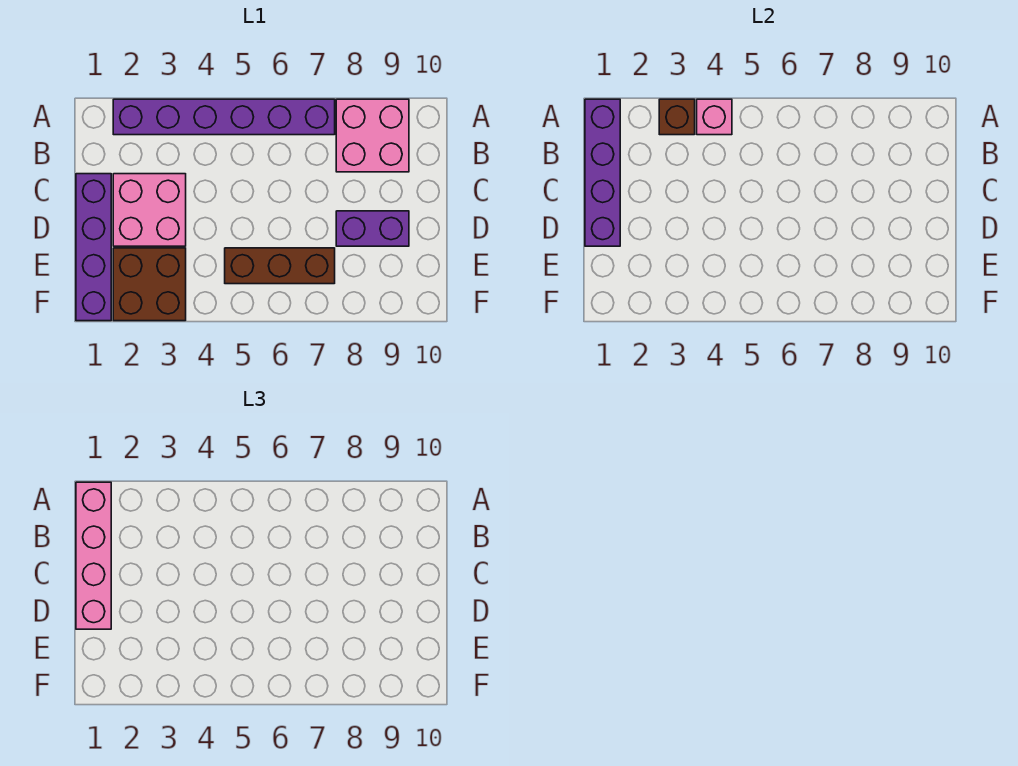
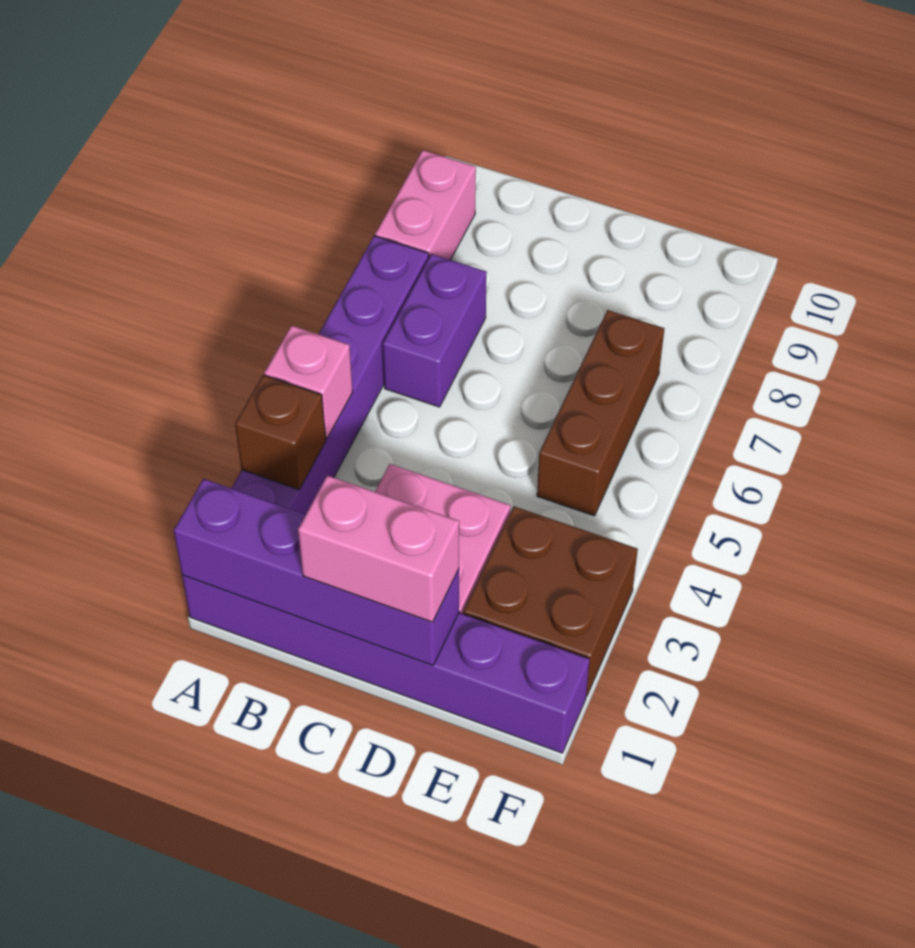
pink 1x4 brick [76,482,111,629] -> pink 1x2 brick [298,475,459,622]
pink 2x2 brick [336,99,409,172] -> pink 1x2 brick [375,150,476,260]
purple 1x4 brick [76,174,111,321] -> purple 1x6 brick [182,575,590,753]
purple 1x2 brick [336,211,409,246] -> purple 1x2 brick moved to [383,254,487,407]

